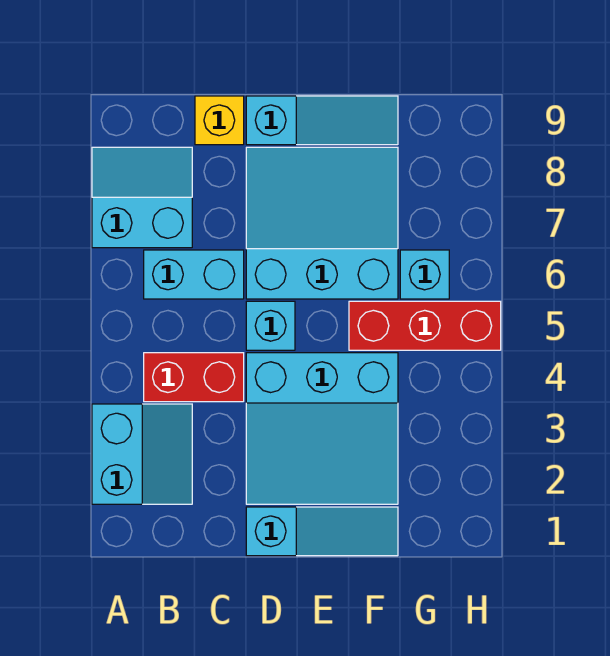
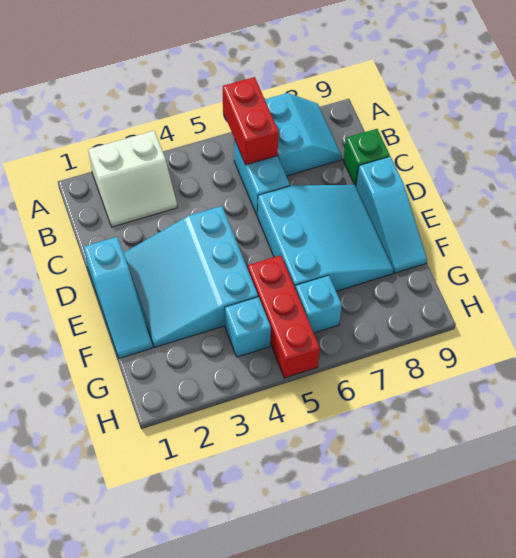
cyan 2x2 slope [92,404,192,504] -> white 2x2 slope [88,131,177,227]
red 1x2 brick [144,353,244,402] -> red 1x2 brick moved to [223,77,279,165]
yellow 1x1 brick [195,96,244,145] -> green 1x1 brick [343,129,390,186]
cyan 1x1 brick [246,301,295,350] -> cyan 1x1 brick moved to [225,297,271,357]

